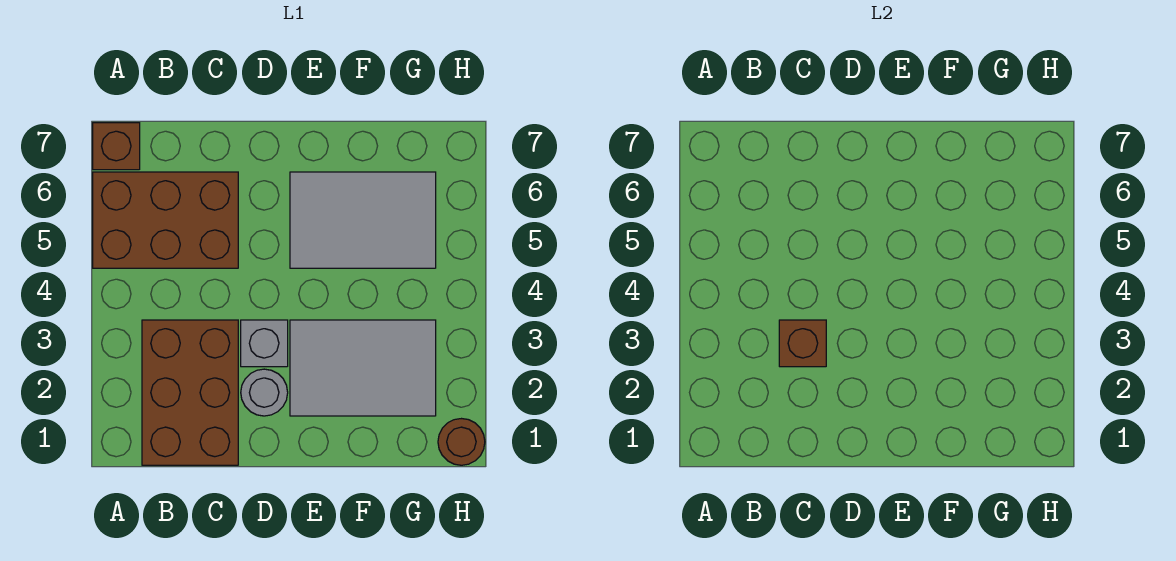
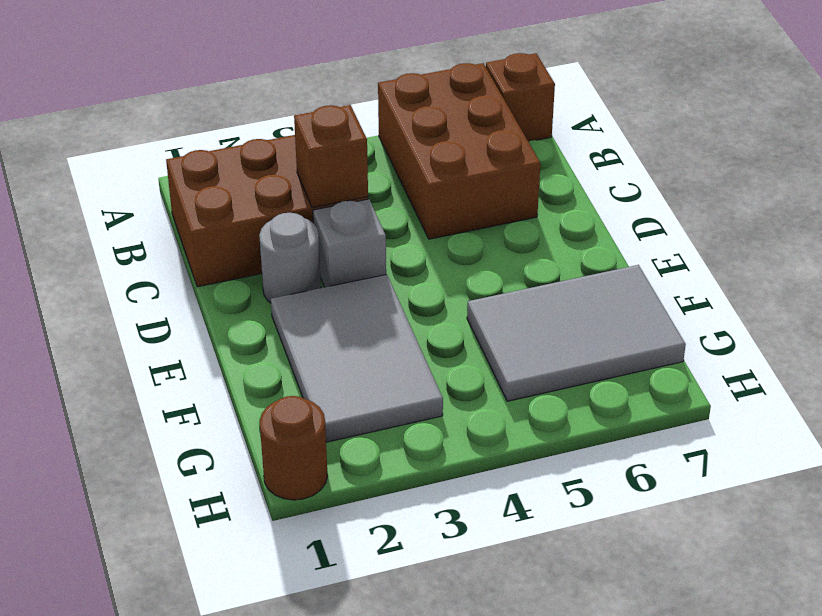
grey 2x3 tile [290,172,436,268] -> grey 2x3 tile turned to [467,265,686,401]

